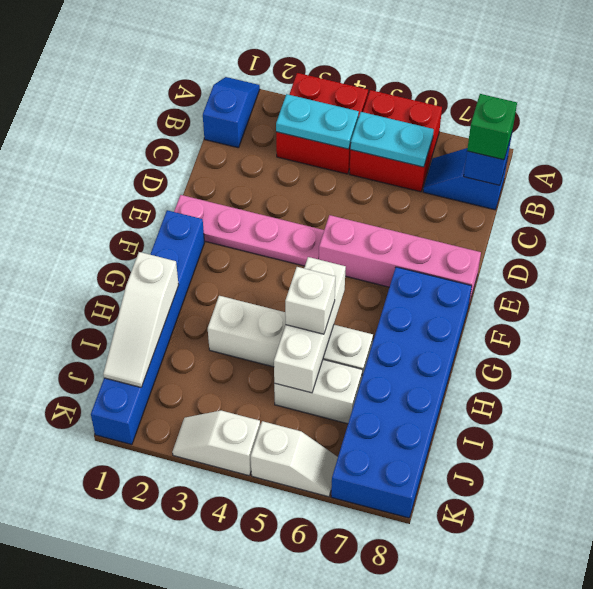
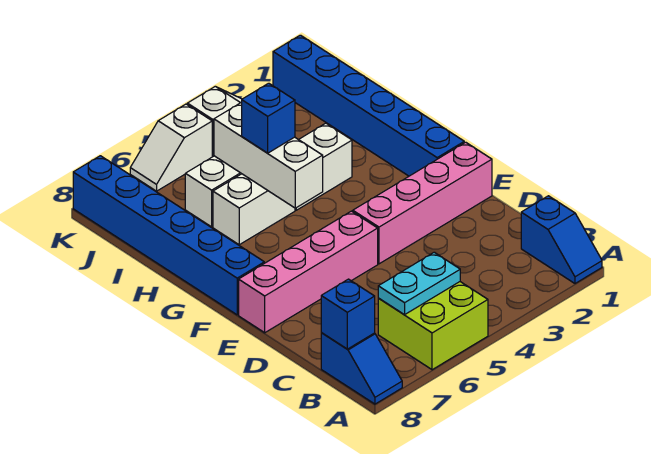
red 2x2 brick [276,73,368,174] -> none
red 2x2 brick [350,90,442,192] -> lime 2x2 brick [378,282,488,370]
cyan 1x2 plate [276,94,359,149] -> none
blue 1x2 slope [423,148,508,210] -> blue 1x2 slope turned to [321,332,402,404]
green 1x1 brick [467,94,517,160] -> none
pink 1x4 plate [174,195,324,266] -> pink 1x4 brick [353,142,492,264]
blue 2x6 brick [331,267,472,518] -> blue 1x6 brick [73,156,264,315]
white 1x3 slope [103,252,179,387] -> none
white 1x1 brick [285,267,335,334] -> blue 1x1 brick [242,83,295,153]

